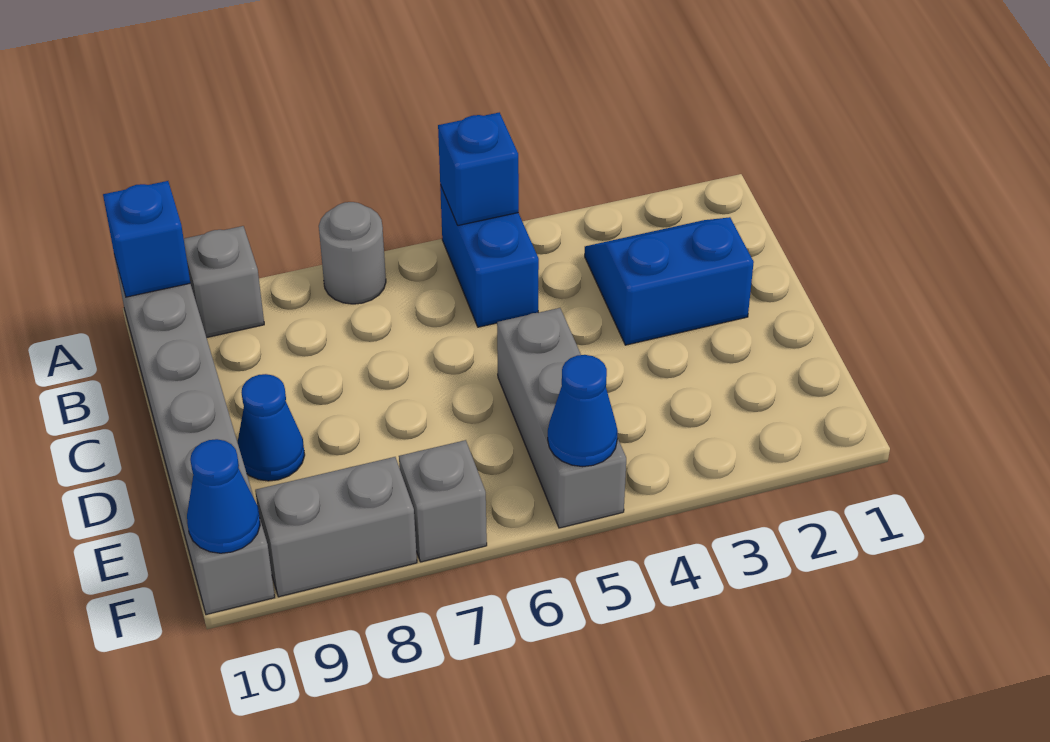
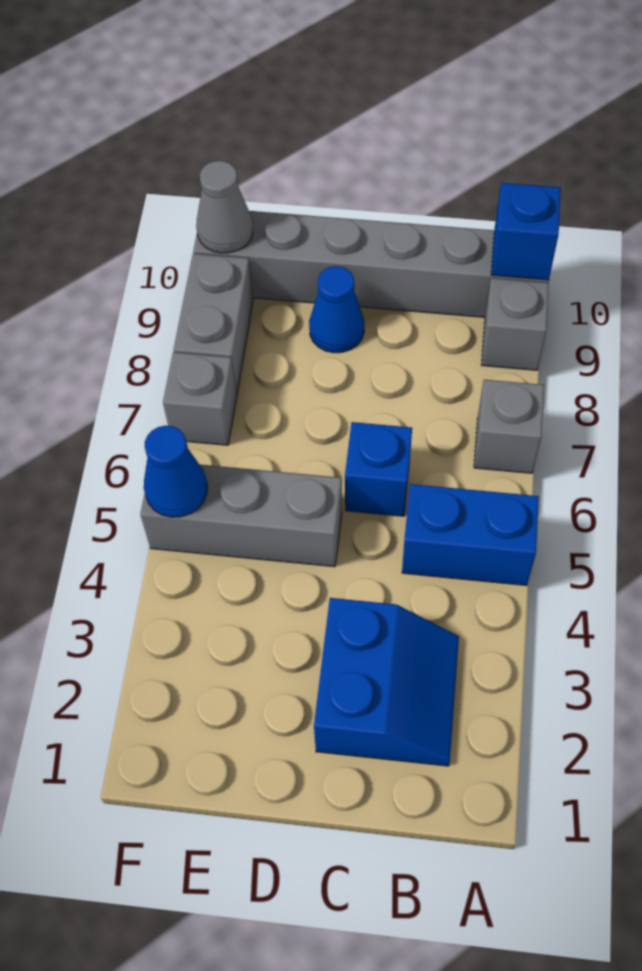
blue 1x1 brick [438,112,519,225] -> blue 1x1 brick moved to [345,422,412,516]
grey 1x1 round brick [319,202,386,304] -> grey 1x1 brick [474,380,544,473]
blue 1x1 cone [187,439,260,553] -> grey 1x1 cone [196,161,253,253]

